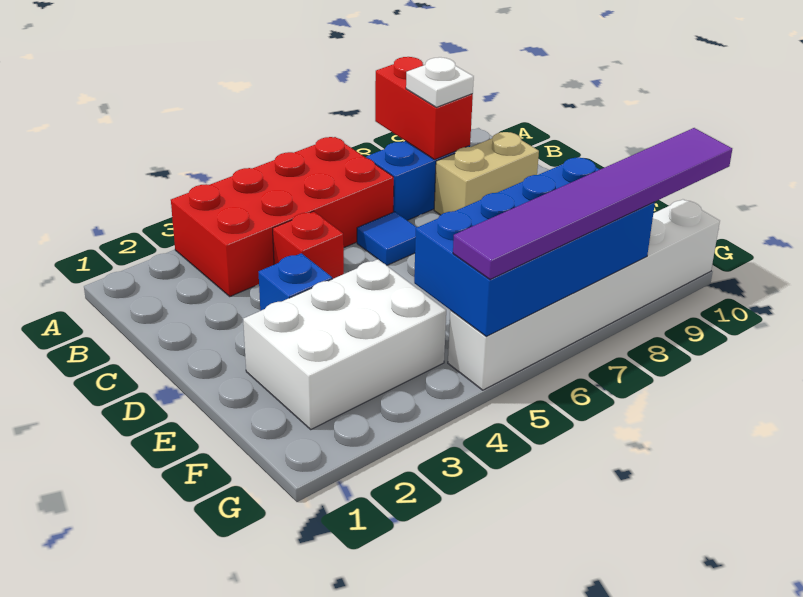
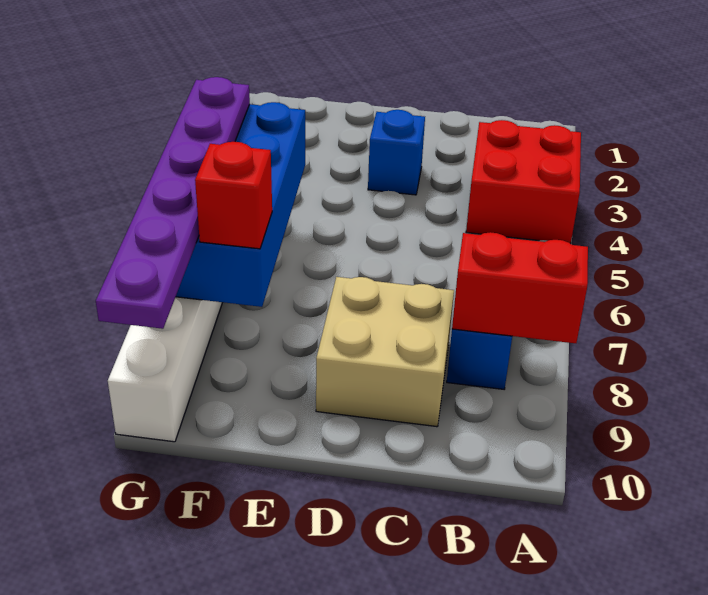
red 2x4 brick [171,137,394,296] -> red 2x2 brick [466,120,581,244]
white 1x1 plate [406,57,474,107] -> none
red 1x1 brick [273,211,344,279] -> red 1x1 brick moved to [195,142,272,249]
blue 1x1 tile [357,212,417,265] -> none
tan 1x2 brick [434,132,539,215] -> tan 2x2 brick [316,277,454,427]
white 2x3 brick [243,259,446,429] -> none
purple 1x6 tile [453,128,732,279] -> purple 1x6 plate [96,77,250,329]

